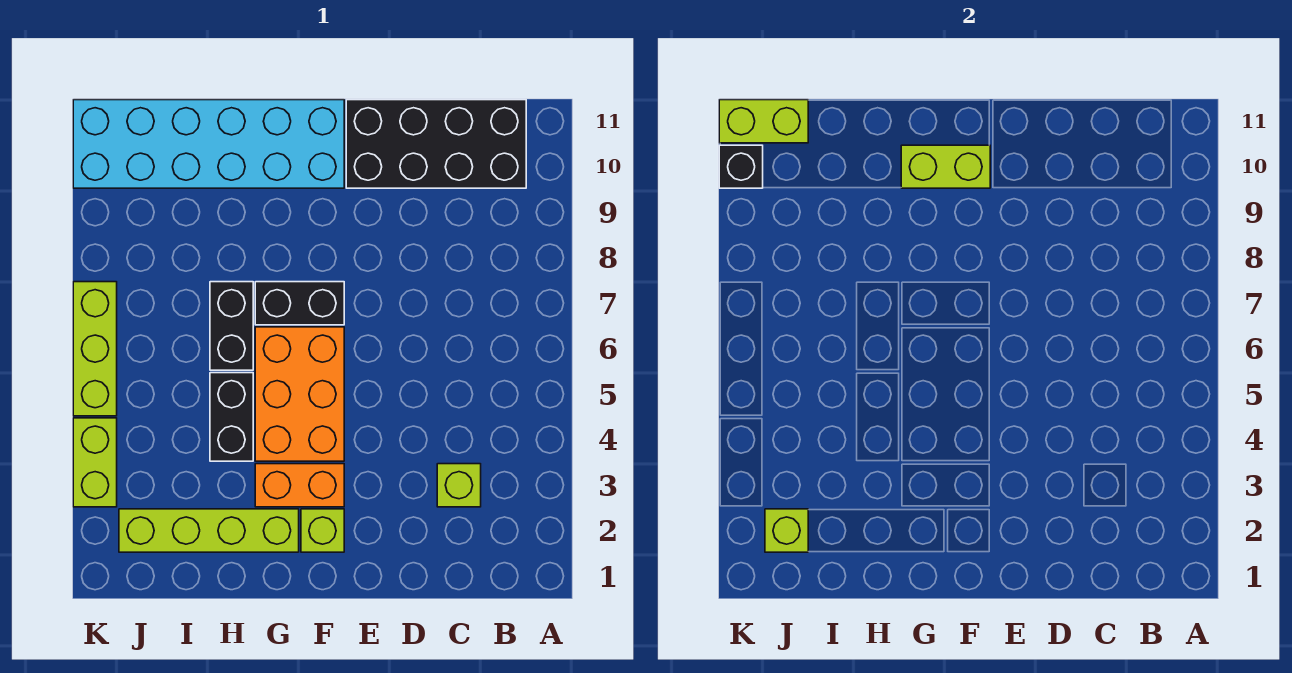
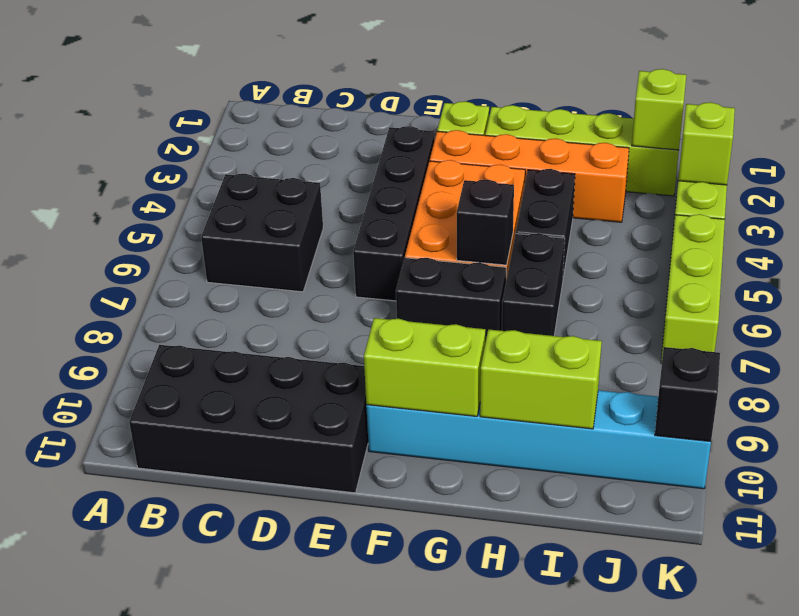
none -> black 2x2 brick [201,174,323,292]
lime 1x1 brick [437,464,481,507] -> lime 1x1 brick moved to [678,102,735,185]
none -> black 1x4 brick [353,126,435,301]
orange 1x2 brick [255,464,344,507] -> orange 1x4 brick [430,130,629,222]
cyan 2x6 brick [73,100,344,188] -> cyan 1x6 brick [366,390,711,489]
none -> black 1x1 brick [457,179,514,265]
lime 1x2 brick [719,100,808,143] -> lime 1x2 brick moved to [480,329,602,429]

